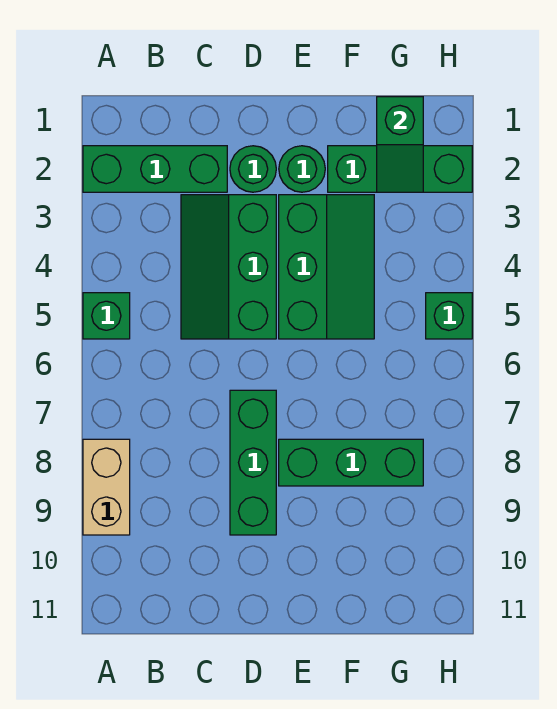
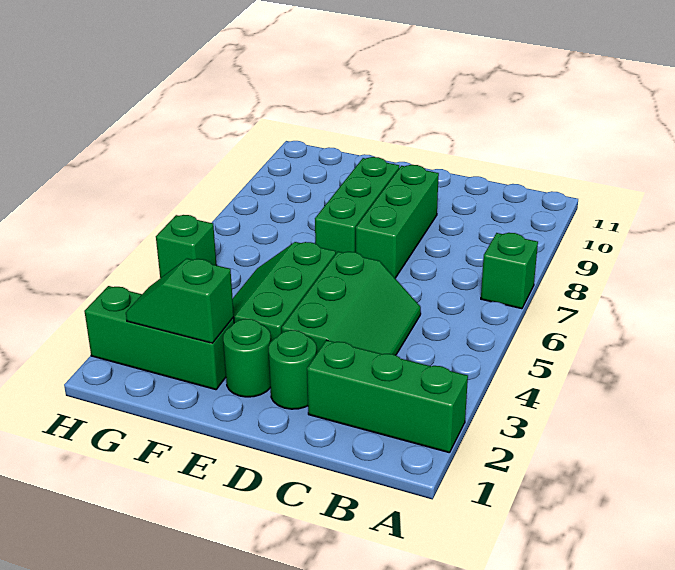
green 1x1 brick [83,293,130,339] -> green 1x1 brick moved to [481,233,538,309]
tan 1x2 brick [83,439,130,535] -> none
green 1x3 brick [279,439,423,486] -> green 1x3 brick turned to [315,157,399,253]
green 1x2 slope [377,97,423,192] -> green 1x2 slope turned to [126,259,234,343]

